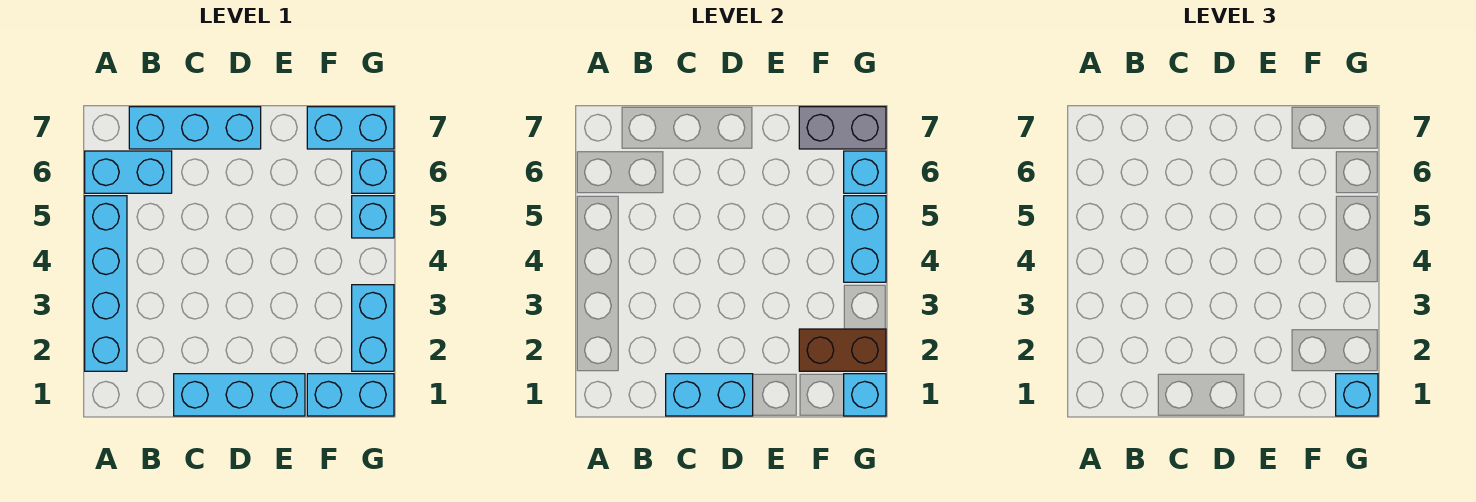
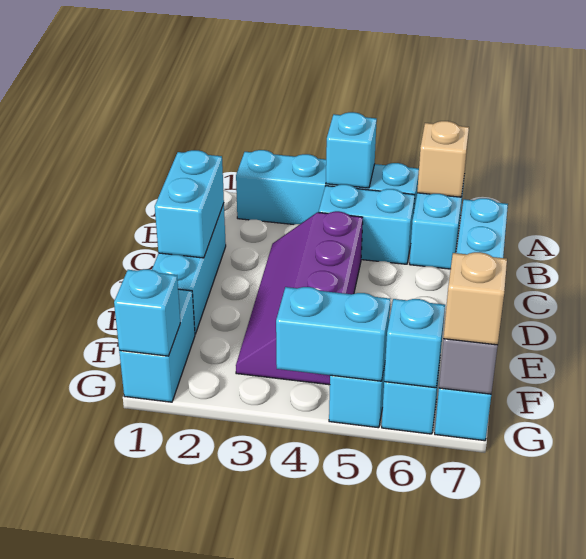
none -> tan 1x1 brick [417,121,469,197]
none -> purple 2x4 slope [236,211,363,385]
brown 1x2 brick [799,329,886,371] -> none
cyan 1x1 brick [1336,374,1378,416] -> cyan 1x1 brick moved to [326,112,377,188]
cyan 1x2 brick [352,285,394,371] -> cyan 1x2 brick moved to [319,184,415,264]
none -> tan 1x1 brick [444,252,507,345]

